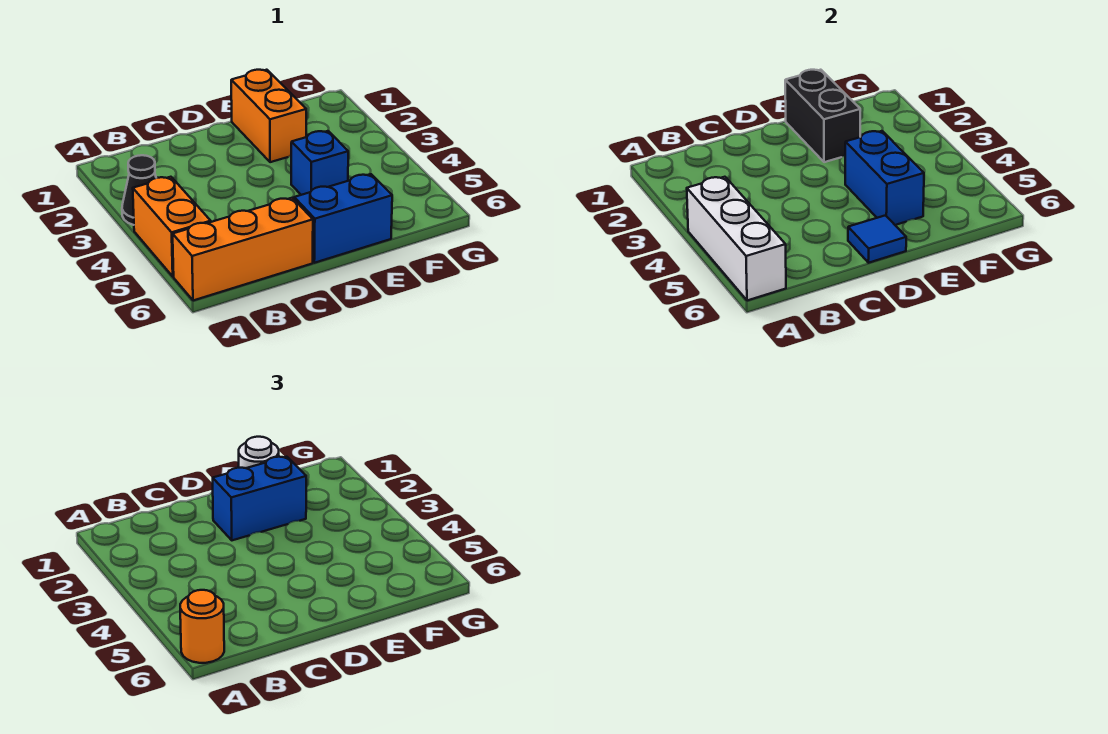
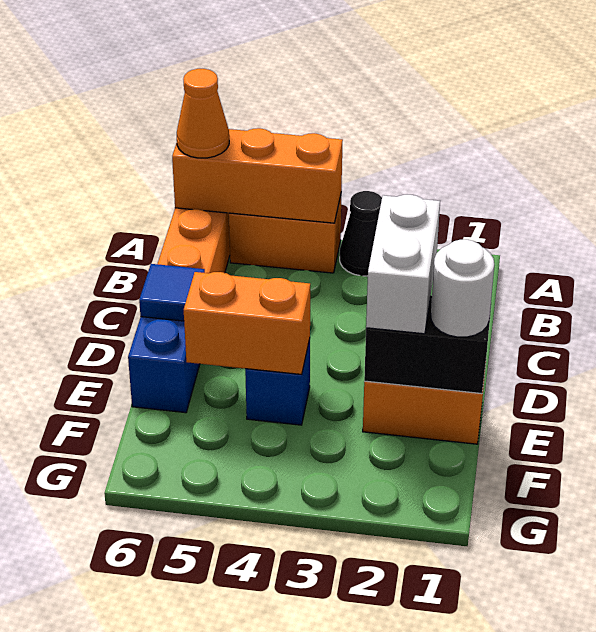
white 1x3 brick [687,177,786,301] -> orange 1x3 brick [172,128,343,223]
orange 1x1 round brick [180,590,224,663] -> orange 1x1 cone [177,69,229,158]
blue 1x2 brick [213,457,306,540] -> white 1x2 brick [366,195,440,334]
blue 1x2 brick [845,131,924,225] -> orange 1x2 brick [184,272,310,374]

